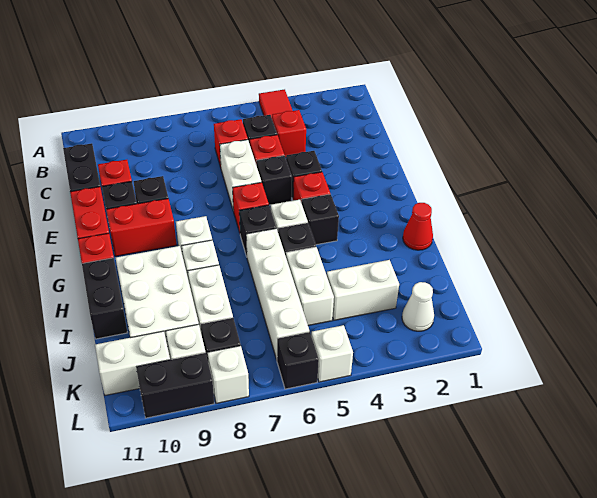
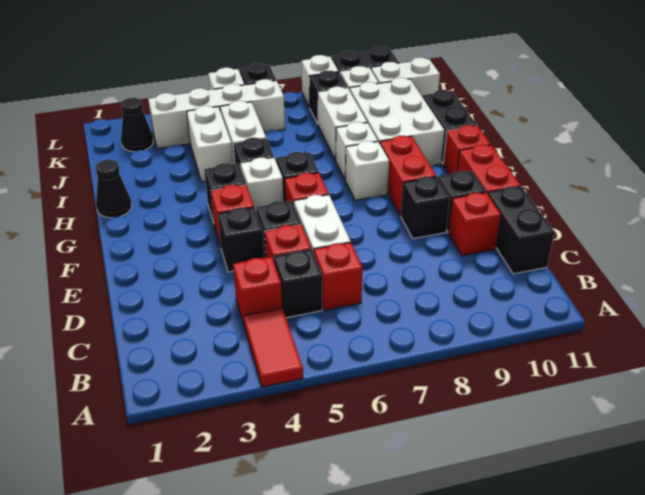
red 1x2 brick [106,199,176,256] -> red 1x2 brick turned to [380,136,436,216]
red 1x1 cone [403,203,433,250] -> black 1x1 cone [96,160,132,218]
white 1x4 brick [246,228,309,360] -> white 1x4 brick turned to [148,79,285,149]
white 1x2 brick [327,260,399,320] -> white 1x2 brick turned to [187,106,233,182]
white 1x1 cone [402,282,434,331] -> black 1x1 cone [121,98,153,152]

